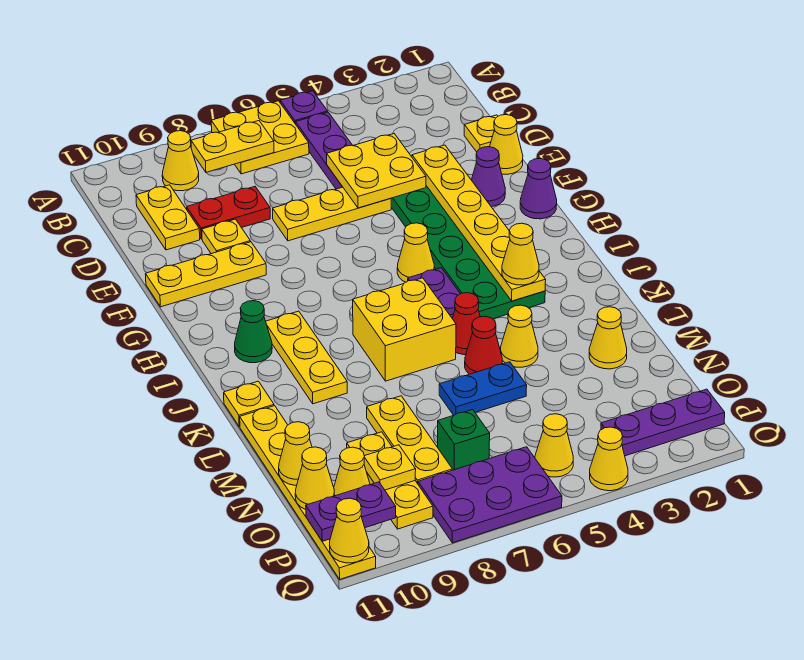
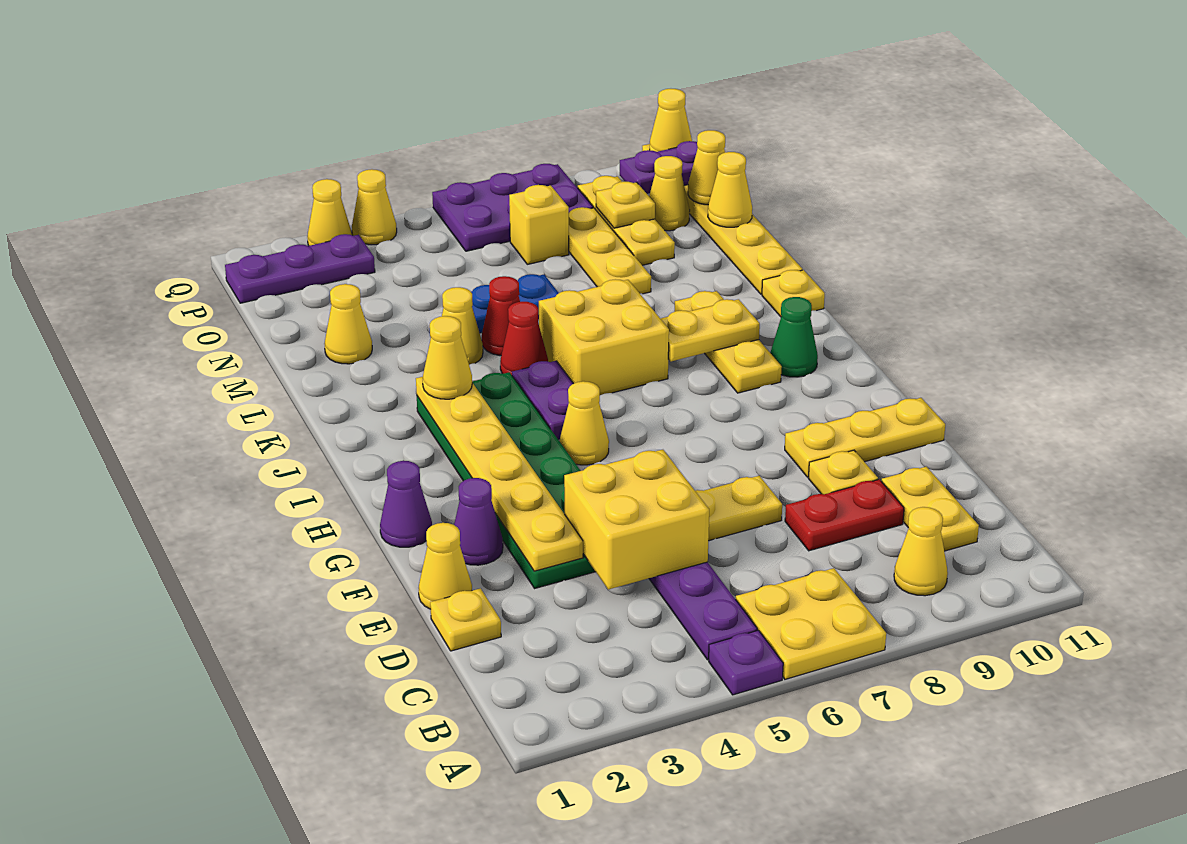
yellow 1x2 plate [191,121,274,172] -> yellow 1x2 plate moved to [660,299,760,361]
yellow 2x2 plate [327,134,426,208] -> yellow 2x2 brick [564,450,709,590]
green 1x1 brick [438,410,490,470] -> yellow 1x1 brick [509,185,569,264]
yellow 1x1 cone [535,414,573,477] -> yellow 1x1 cone moved to [307,179,352,246]

